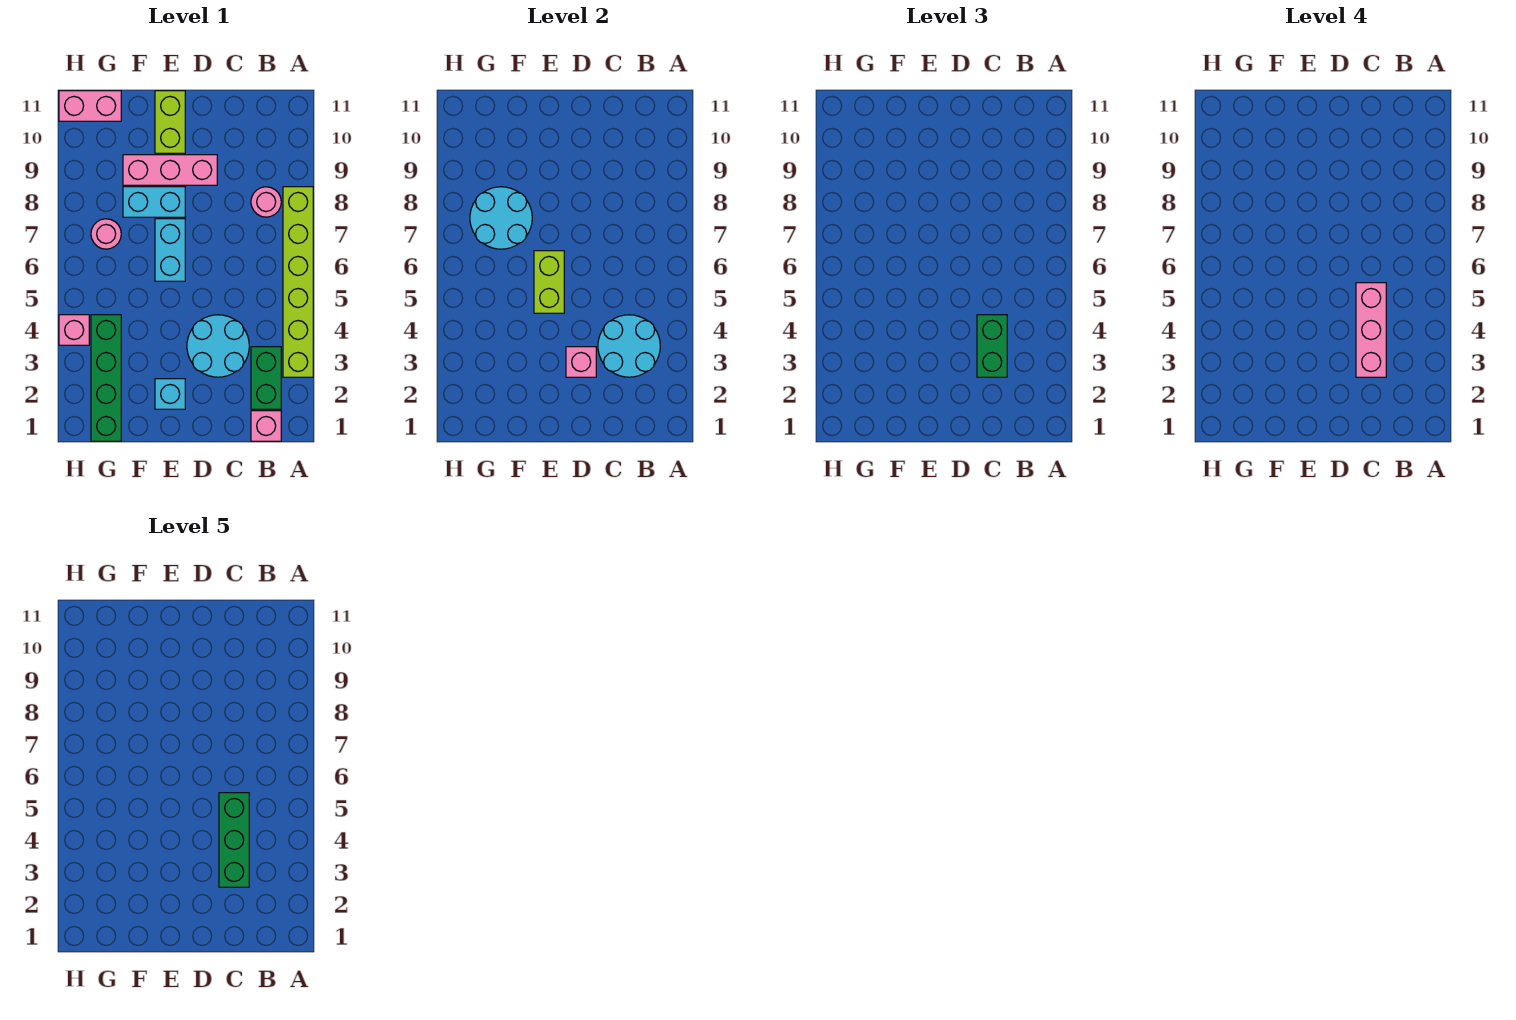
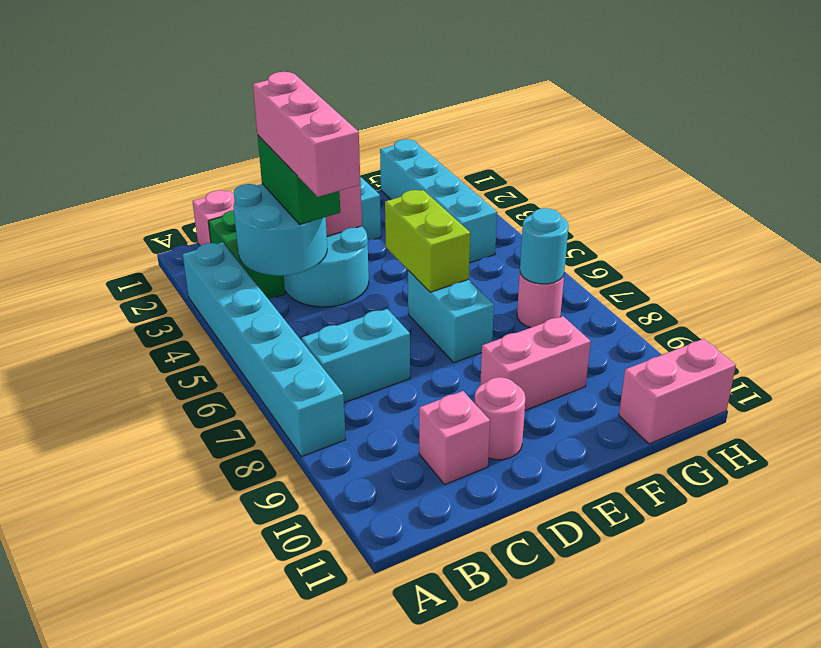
lime 1x6 brick [283,187,313,377] -> cyan 1x6 brick [183,242,346,457]
pink 1x1 round brick [251,187,281,217] -> pink 1x1 round brick moved to [475,377,525,460]
green 1x3 brick [219,793,249,887] -> none
pink 1x3 brick [123,155,217,185] -> pink 1x2 brick [480,316,591,410]
cyan 1x2 brick [123,187,185,217] -> cyan 1x2 brick moved to [302,309,410,403]
lime 1x2 brick [155,91,185,153] -> none
cyan 2x2 round brick [470,187,532,249] -> cyan 1x1 round brick [520,208,568,284]
green 1x4 brick [91,315,121,441] -> cyan 1x4 brick [380,139,497,263]
pink 1x1 brick [59,315,89,345] -> pink 1x1 brick moved to [419,391,490,484]

